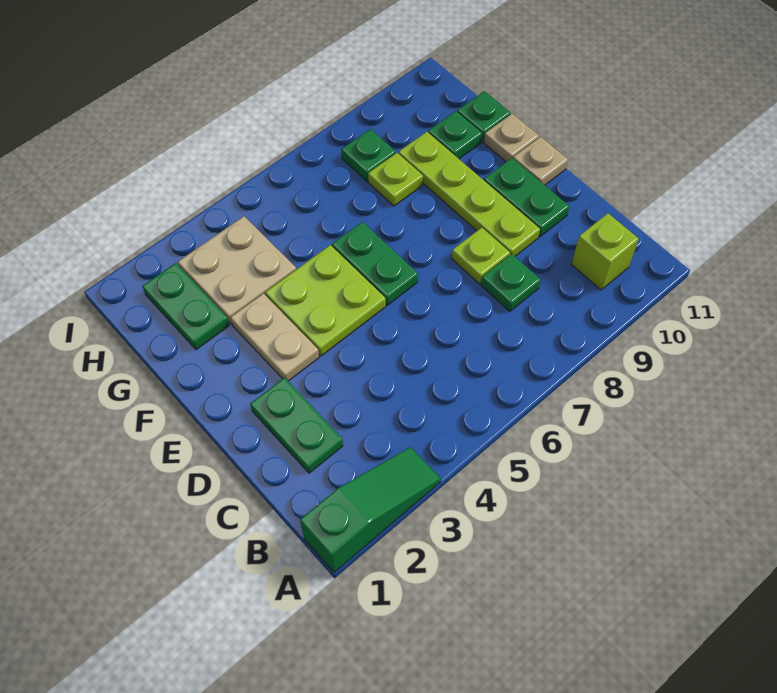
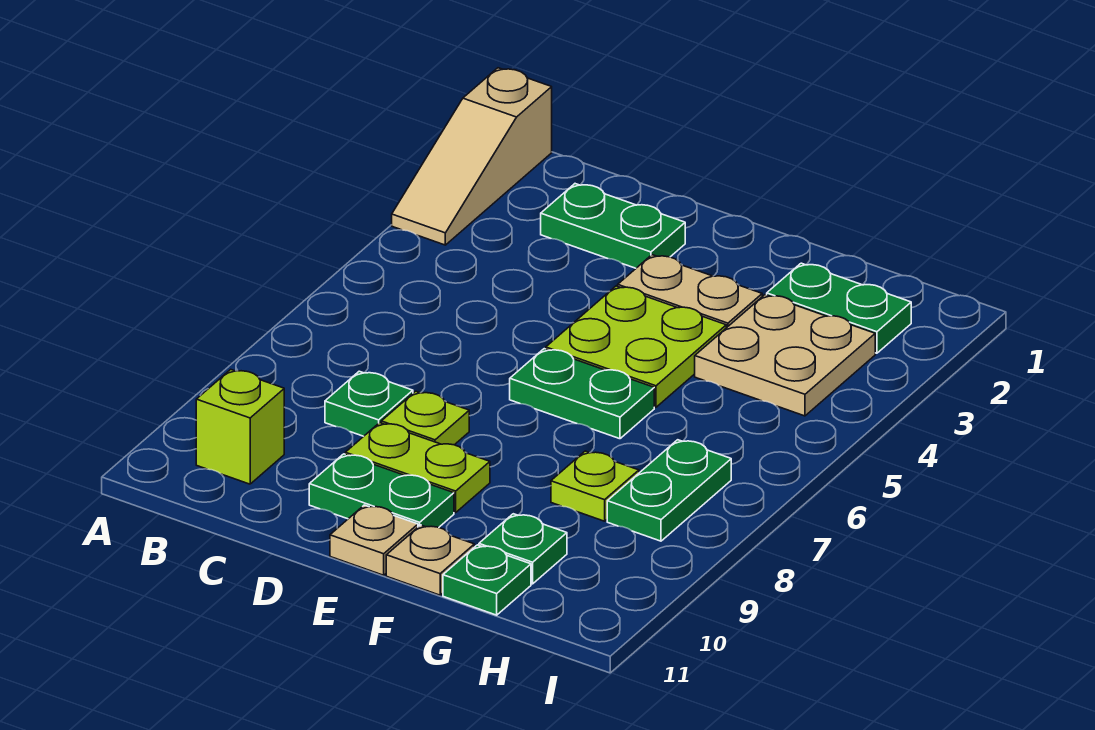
green 1x3 slope [300,447,441,572] -> tan 1x3 slope [392,68,552,245]
lime 1x4 plate [399,132,540,256] -> lime 1x2 plate [345,423,490,513]
green 1x1 plate [341,129,396,181] -> green 1x2 plate [607,440,731,541]

